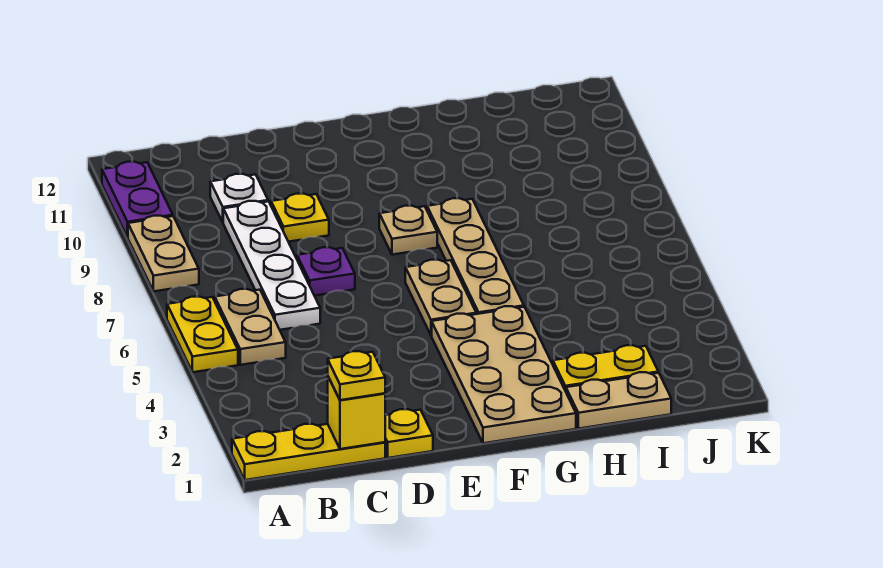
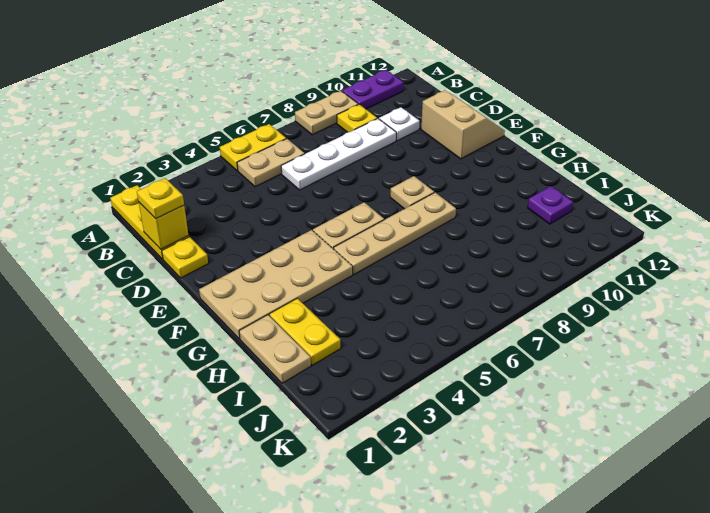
purple 1x1 plate [297,247,355,296] -> purple 1x1 plate moved to [528,186,573,224]
yellow 1x1 plate [271,194,329,242] -> yellow 1x1 plate moved to [337,104,377,132]
none -> tan 2x2 slope [421,90,505,159]

